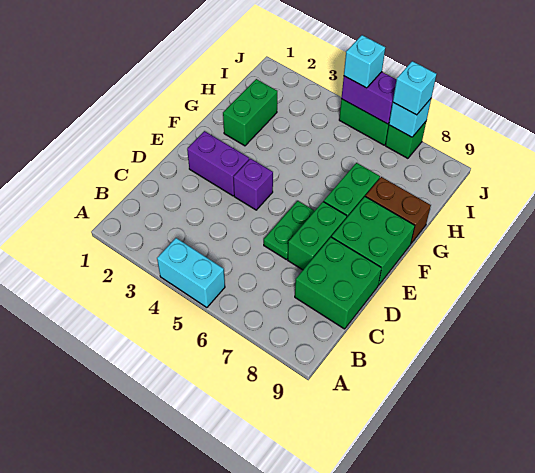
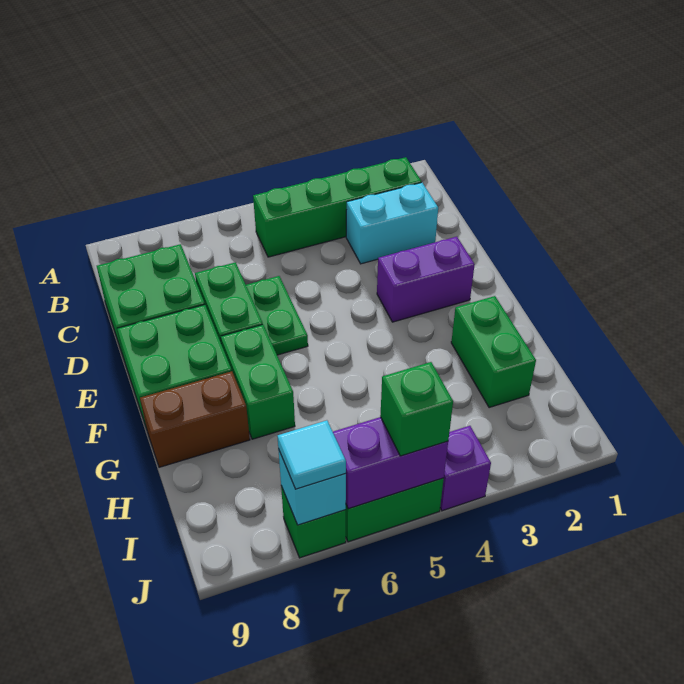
cyan 1x2 brick [157,238,225,308] -> cyan 1x2 brick moved to [346,183,438,264]
none -> green 1x4 brick [253,157,421,257]
purple 1x1 brick [234,159,273,210] -> purple 1x1 brick moved to [440,426,491,511]
cyan 1x1 brick [344,35,385,88] -> green 1x1 brick [380,362,453,456]
cyan 1x1 brick [393,61,437,115] -> cyan 1x1 tile [277,420,346,489]

